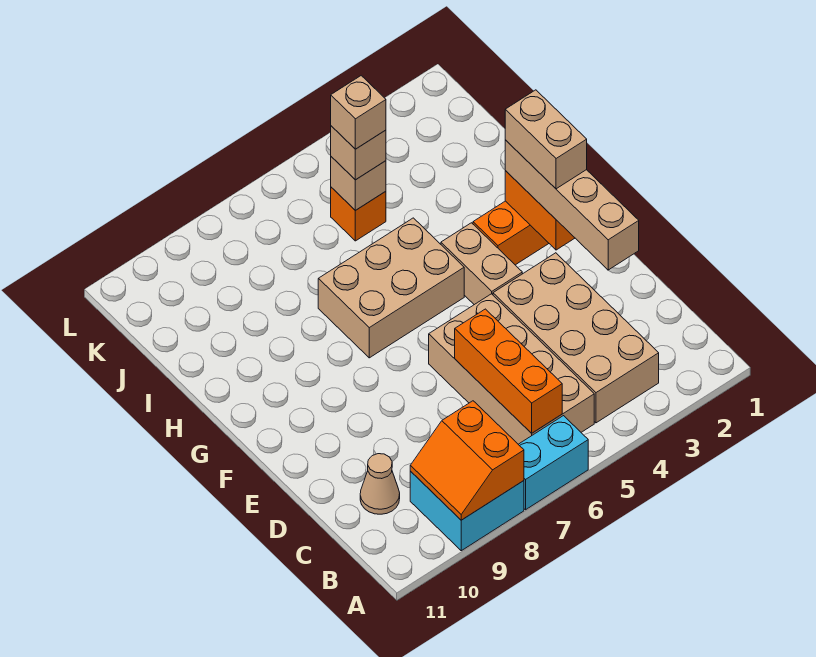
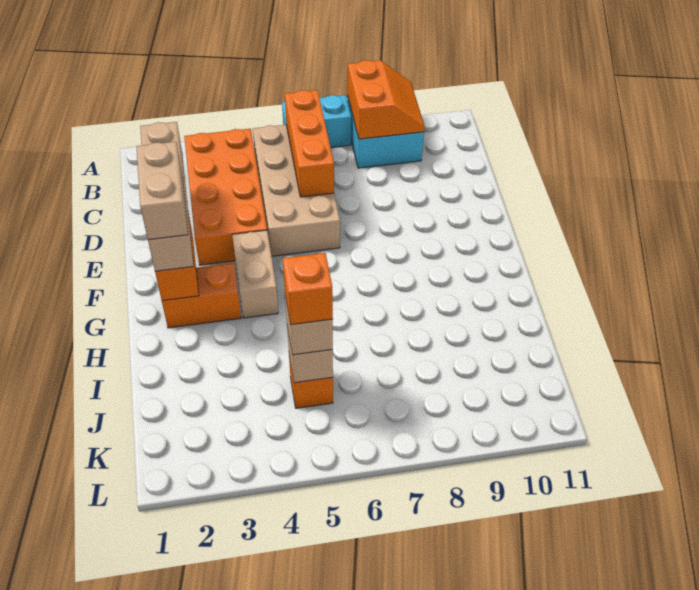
tan 2x4 brick [493,253,659,423] -> orange 2x4 brick [184,129,267,265]
tan 1x1 cone [360,454,400,514] -> none
tan 2x3 brick [318,218,464,358] -> none
tan 1x1 brick [331,76,386,149] -> orange 1x1 brick [283,253,333,325]

